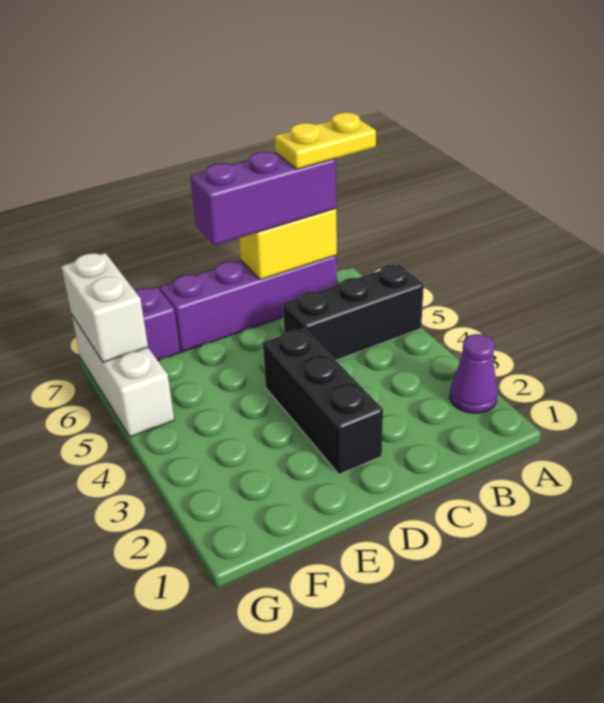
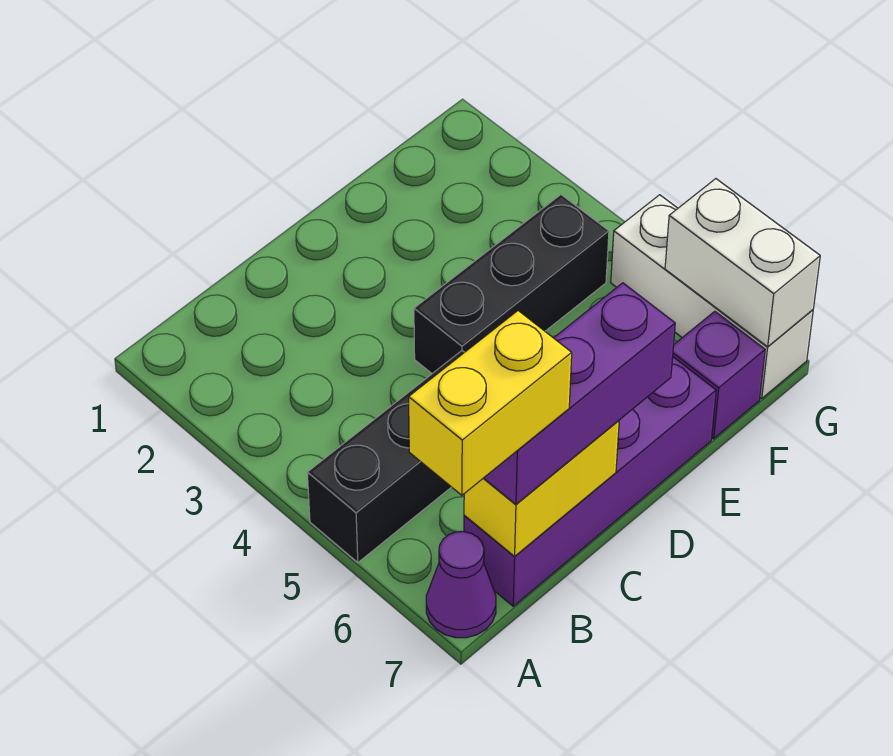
purple 1x1 cone [450,334,498,413] -> purple 1x1 cone moved to [426,532,496,638]
yellow 1x2 plate [274,112,376,169] -> yellow 1x2 brick [409,311,572,495]
black 1x3 brick [263,328,383,474] -> black 1x3 brick turned to [414,195,609,374]

